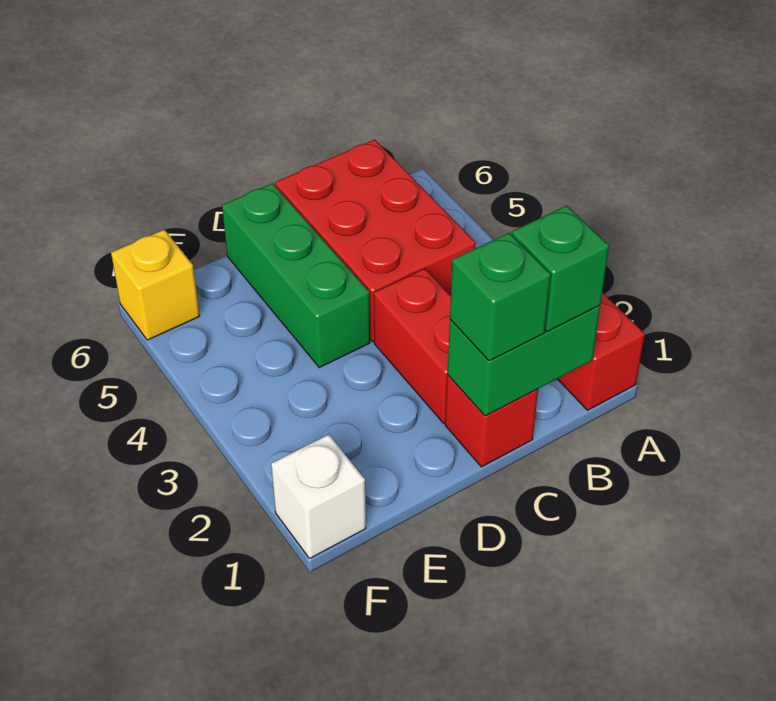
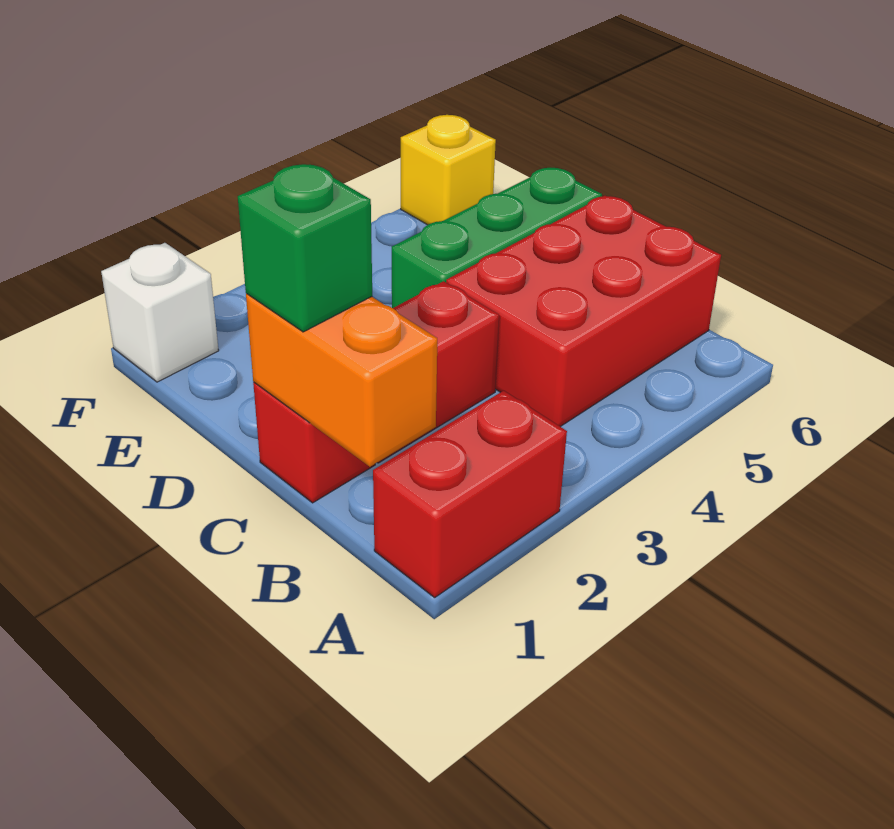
green 1x2 brick [447,305,600,416] -> orange 1x2 brick [246,294,437,467]
green 1x1 brick [512,206,609,332] -> none

